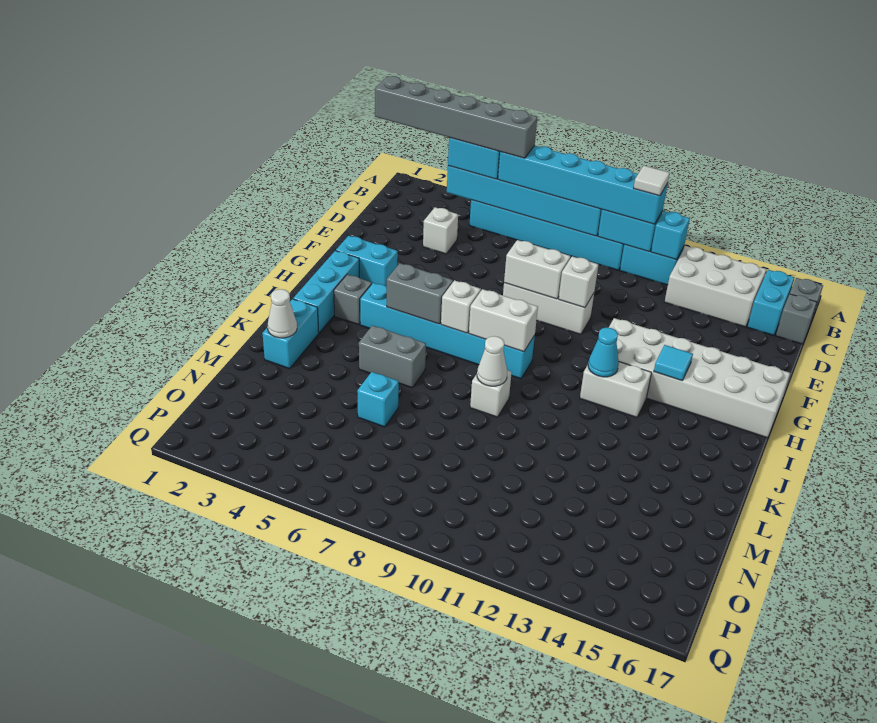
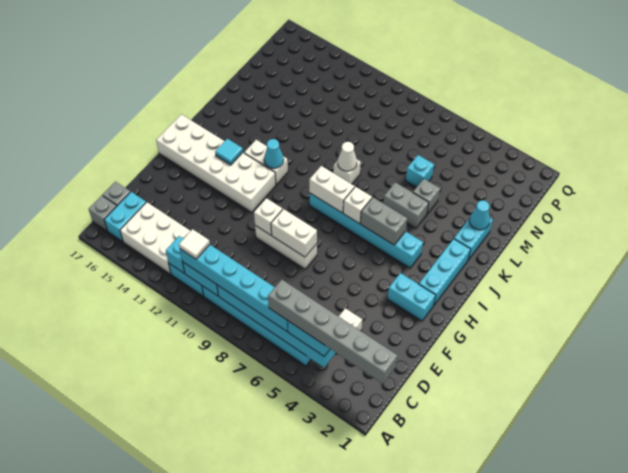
grey 1x1 brick [334,275,372,325] -> grey 1x1 brick moved to [413,179,440,214]
white 1x1 cone [268,289,297,338] -> cyan 1x1 cone [469,200,490,230]

